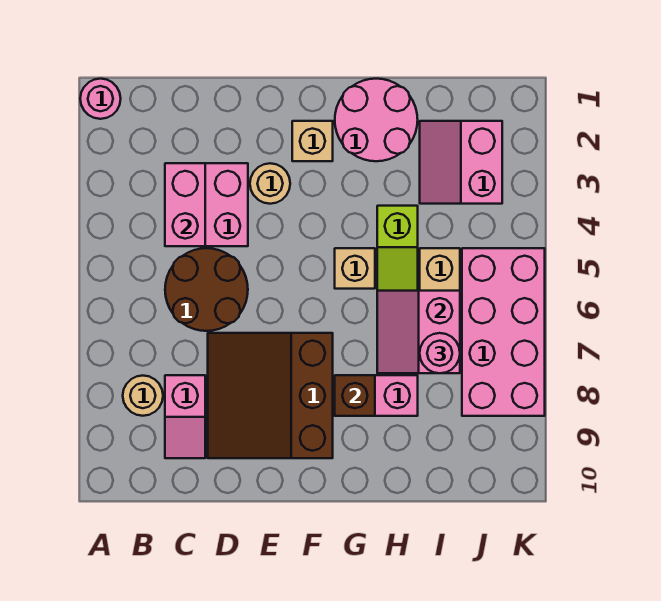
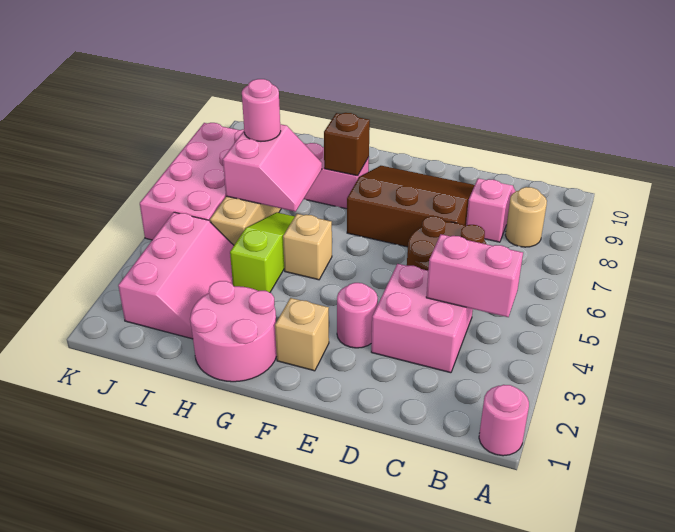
pink 1x2 brick [165,163,205,246] -> pink 1x2 brick turned to [426,234,523,317]
brown 3x3 slope [208,333,333,458] -> brown 3x3 slope turned to [347,166,475,247]
tan 1x1 round brick [250,163,290,204] -> pink 1x1 round brick [337,283,378,348]
pink 2x2 slope [420,121,502,204] -> pink 2x3 slope [118,212,234,339]

